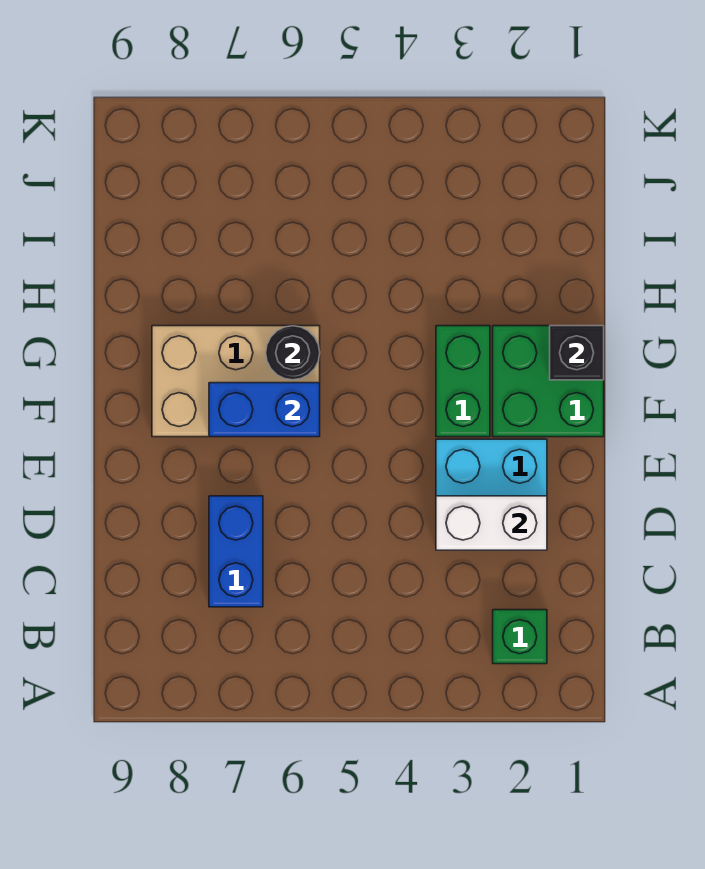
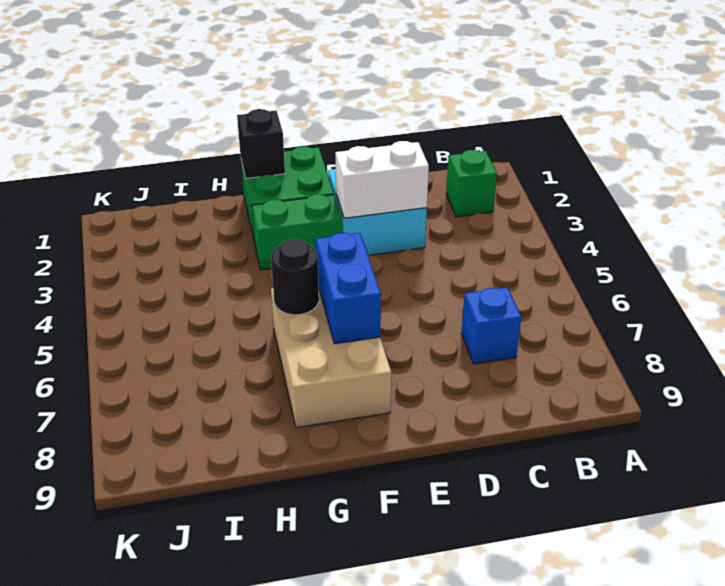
blue 1x2 brick [209,496,263,607] -> blue 1x1 brick [461,287,521,364]
white 1x2 brick [436,496,547,550] -> white 1x2 brick turned to [335,141,429,218]

